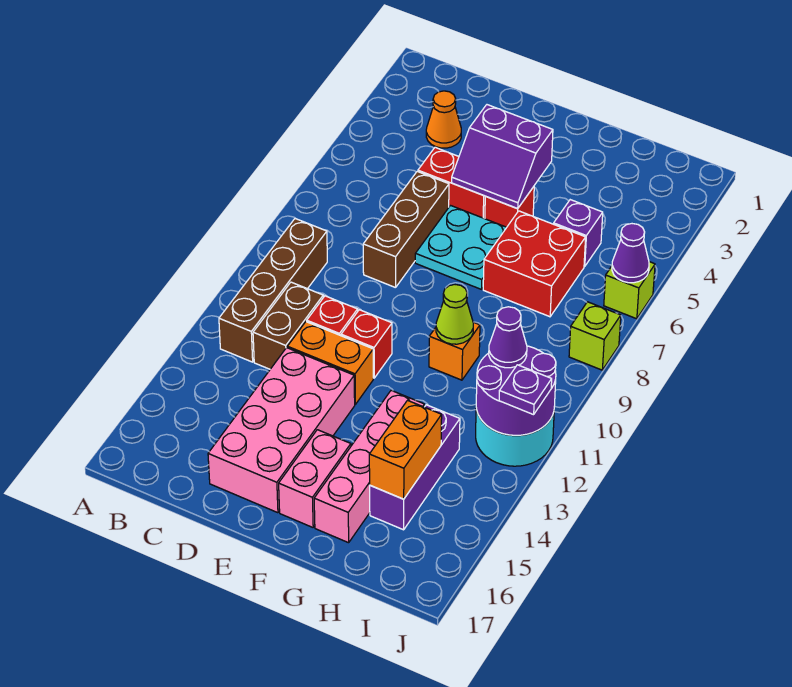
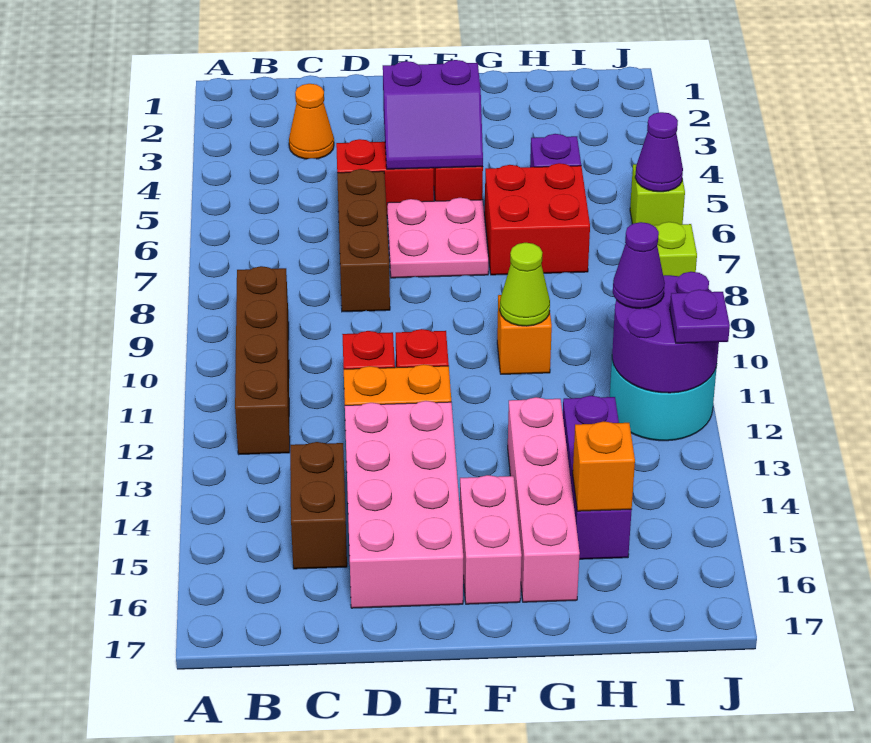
brown 1x2 brick [253,282,323,369] -> brown 1x2 brick moved to [290,442,347,569]
cyan 2x2 plate [415,206,507,289] -> pink 2x2 plate [387,198,488,278]
orange 1x2 brick [369,400,442,499] -> orange 1x1 brick [573,421,635,511]

